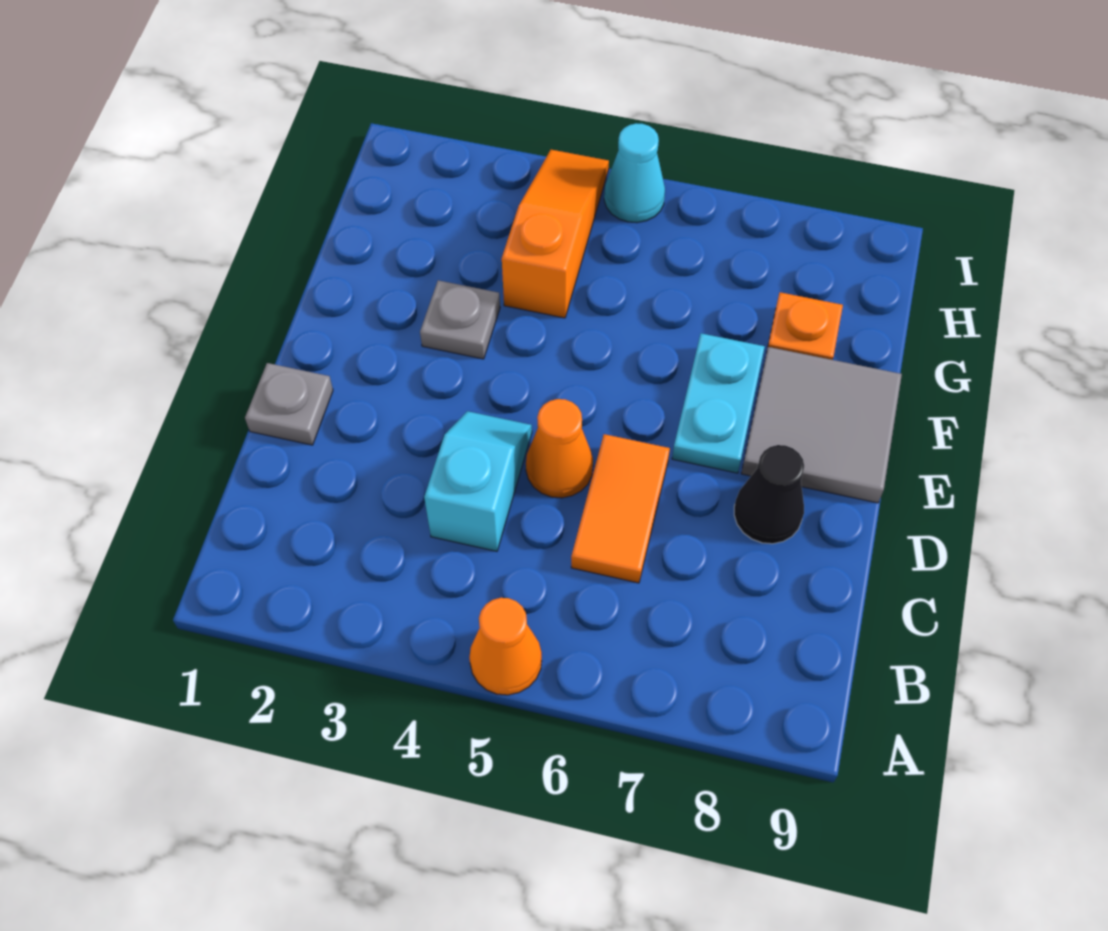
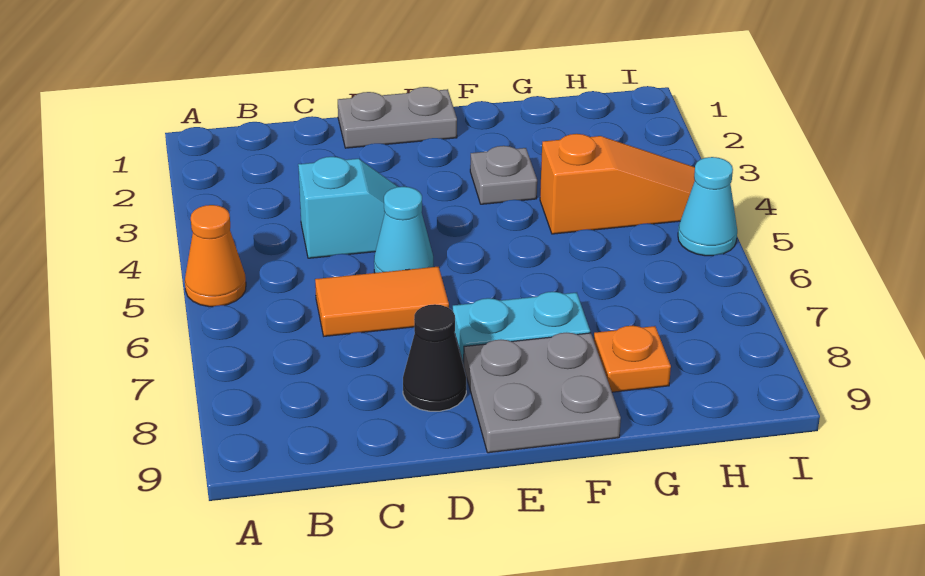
grey 1x1 plate [245,363,333,445] -> grey 1x2 plate [338,87,457,148]
orange 1x1 cone [526,399,593,498] -> cyan 1x1 cone [374,187,433,273]
grey 2x2 tile [741,347,902,503] -> grey 2x2 plate [464,333,621,453]

